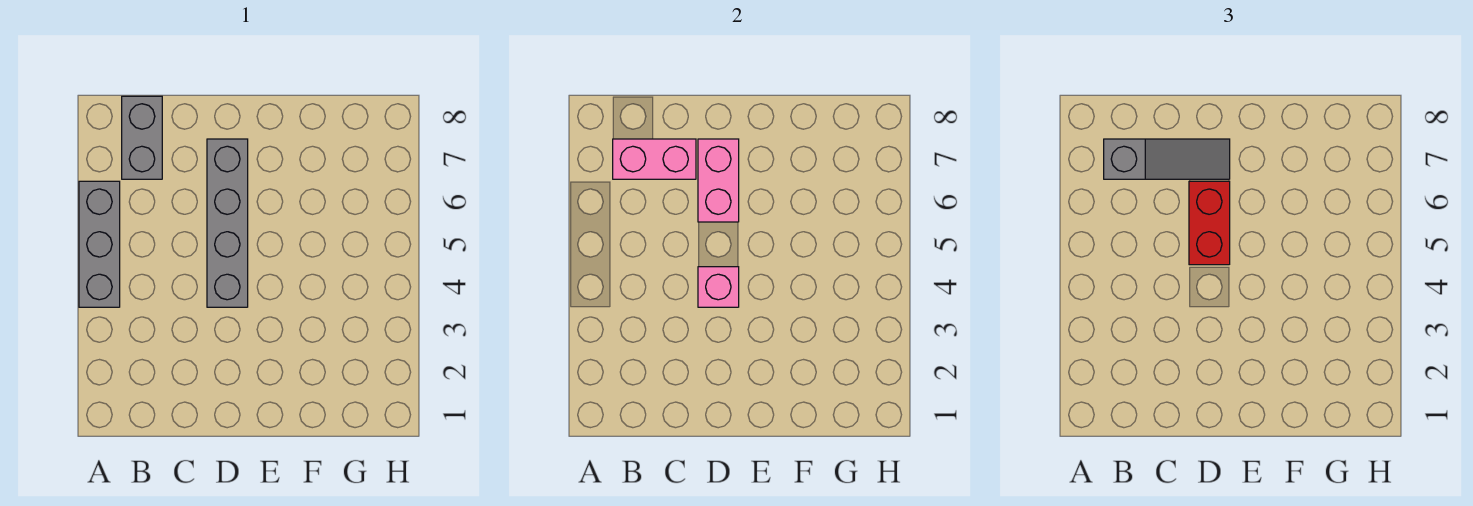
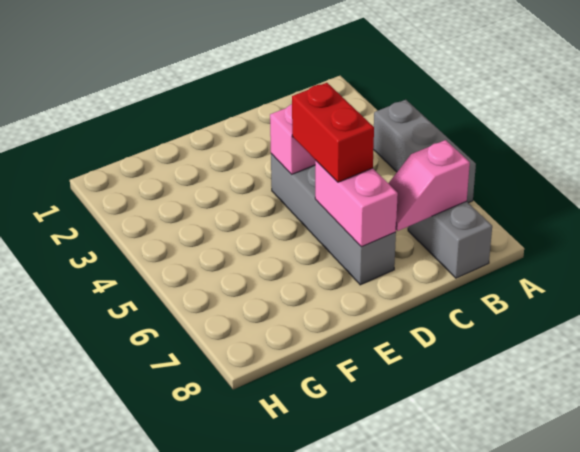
pink 1x2 brick [613,139,696,179] -> pink 1x2 slope [388,140,470,231]
grey 1x3 slope [1104,139,1230,179] -> none

